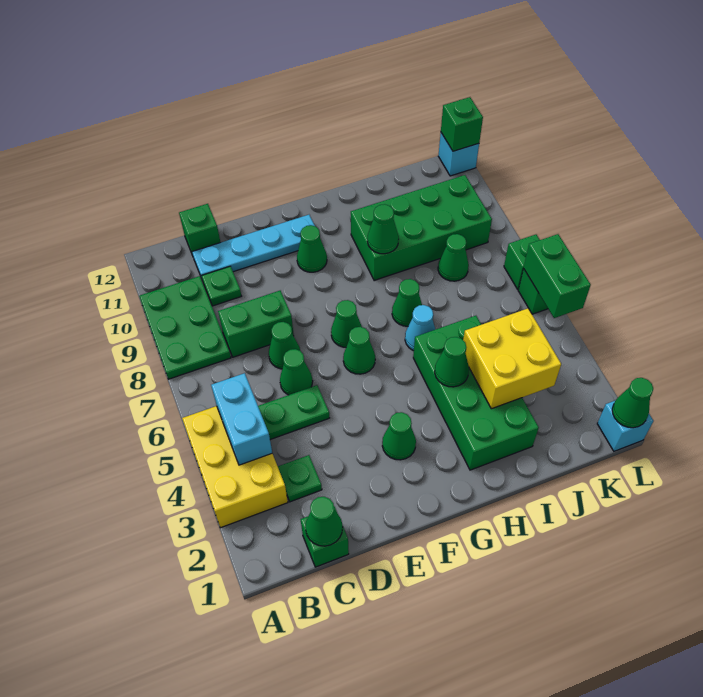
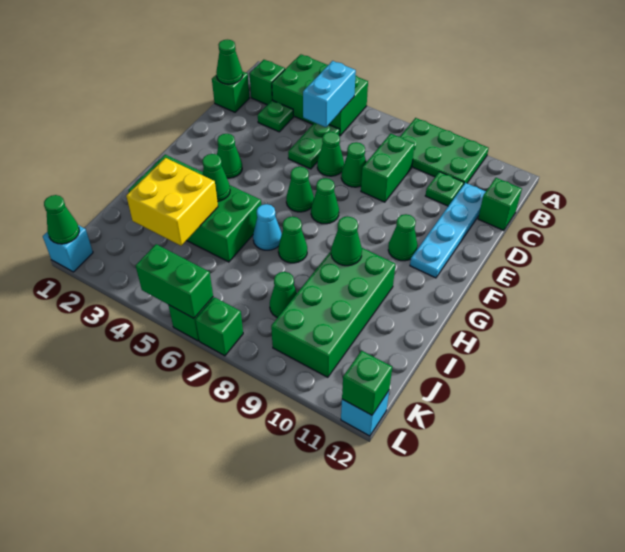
yellow 2x3 brick [182,406,288,528] -> green 2x3 brick [272,54,368,136]
none -> green 1x1 brick [250,60,285,105]
cyan 1x2 brick [211,373,272,465] -> cyan 1x2 brick turned to [303,61,356,127]

